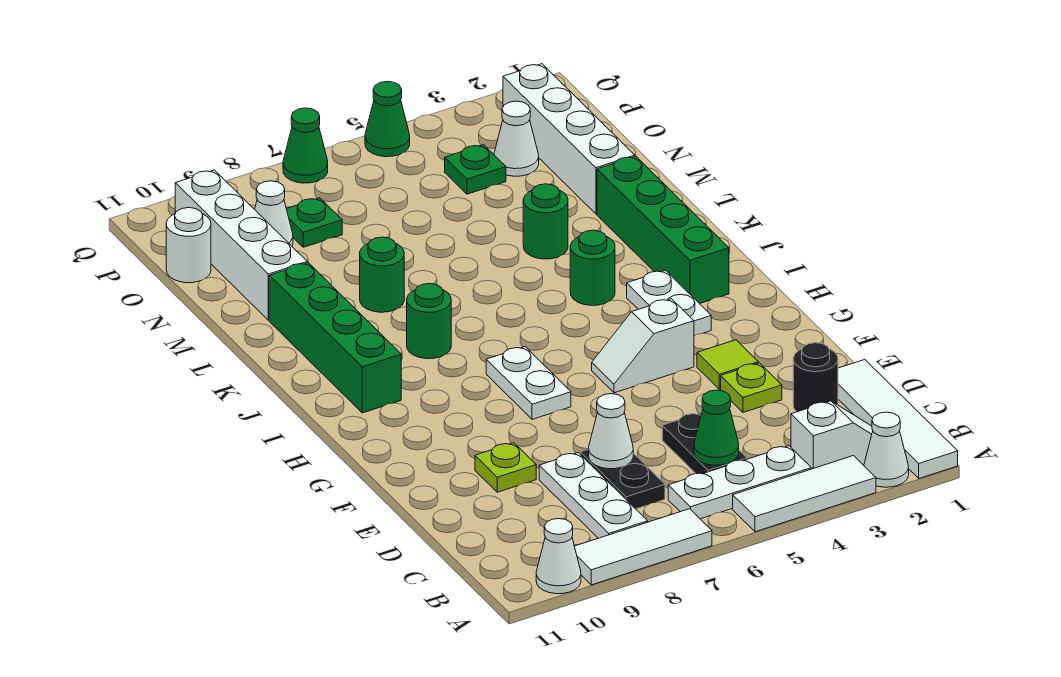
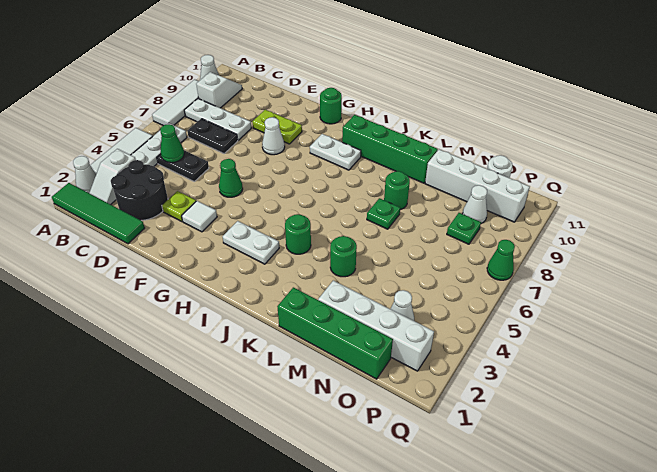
white 1x4 tile [838,360,958,478] -> green 1x4 tile [52,183,145,244]
black 1x1 round brick [793,343,838,412] -> black 2x2 round brick [111,160,168,220]
white 1x1 cone [589,394,633,469] -> white 1x1 cone moved to [262,117,285,155]
lime 1x1 plate [475,443,536,492] -> lime 1x2 plate [253,110,302,144]
lime 1x1 tile [697,340,758,389] -> white 1x1 tile [182,201,217,232]
white 1x2 slope [592,299,694,393] -> white 1x2 slope moved to [196,72,242,108]
white 1x2 plate [486,347,571,419] -> white 1x2 plate moved to [310,134,361,170]
green 1x4 brick [597,156,729,304] -> green 1x4 brick moved to [277,287,393,379]
green 1x1 round brick [407,284,451,359] -> green 1x1 round brick moved to [320,88,342,124]
green 1x1 plate [445,145,506,194] -> green 1x1 plate moved to [367,198,400,229]
green 1x1 cone [365,81,410,157] -> green 1x1 cone moved to [219,159,243,197]

